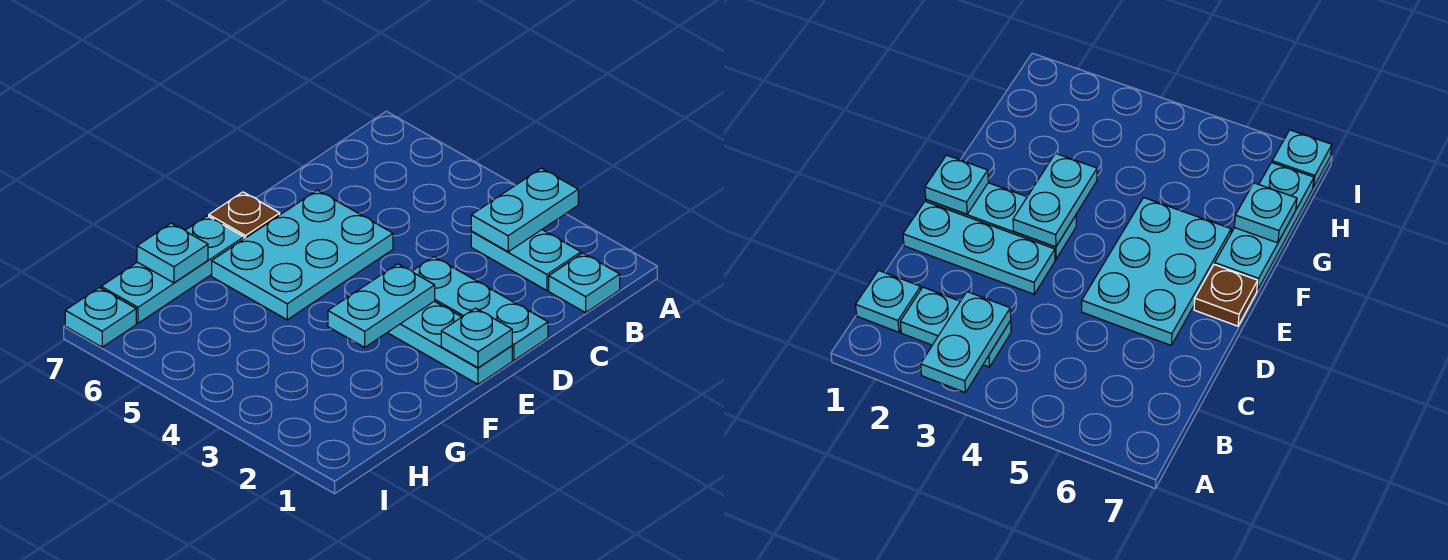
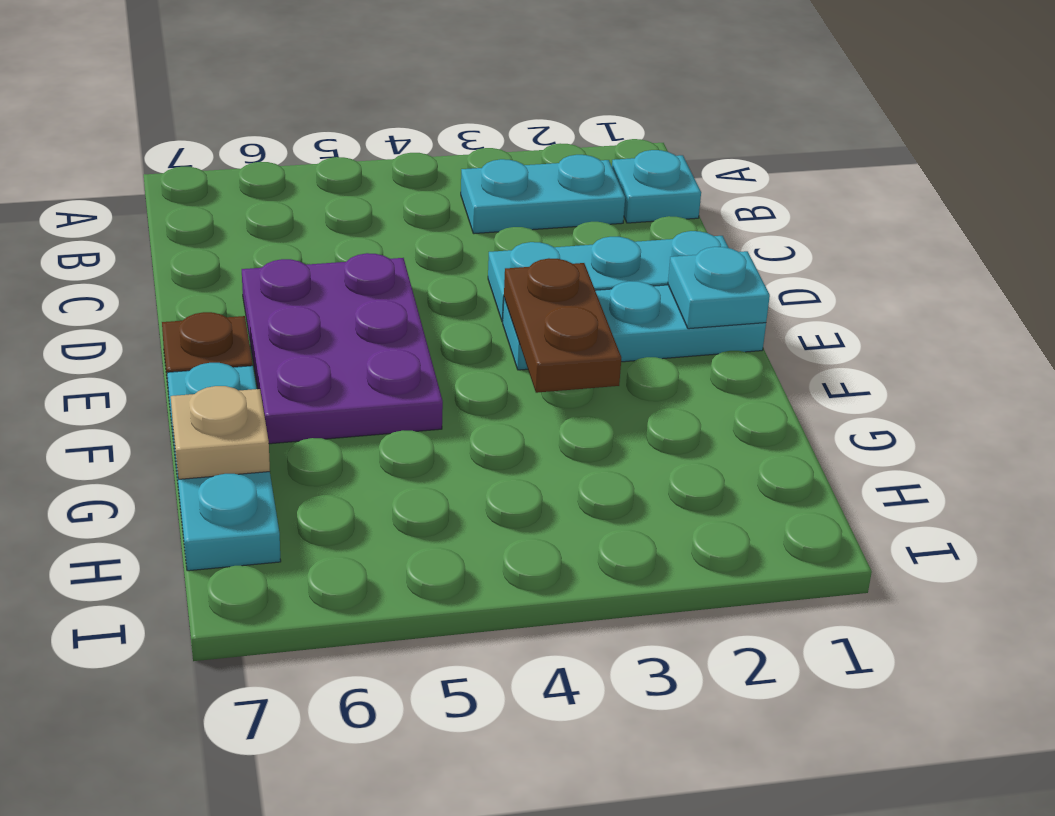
cyan 1x2 plate [471,168,578,252] -> none
cyan 2x3 plate [212,190,393,320] -> purple 2x3 plate [242,253,443,444]
cyan 1x2 plate [328,264,435,347] -> brown 1x2 plate [504,258,621,393]
cyan 1x1 plate [137,223,208,283] -> tan 1x1 plate [171,386,270,479]
cyan 1x1 plate [65,288,136,347] -> none

